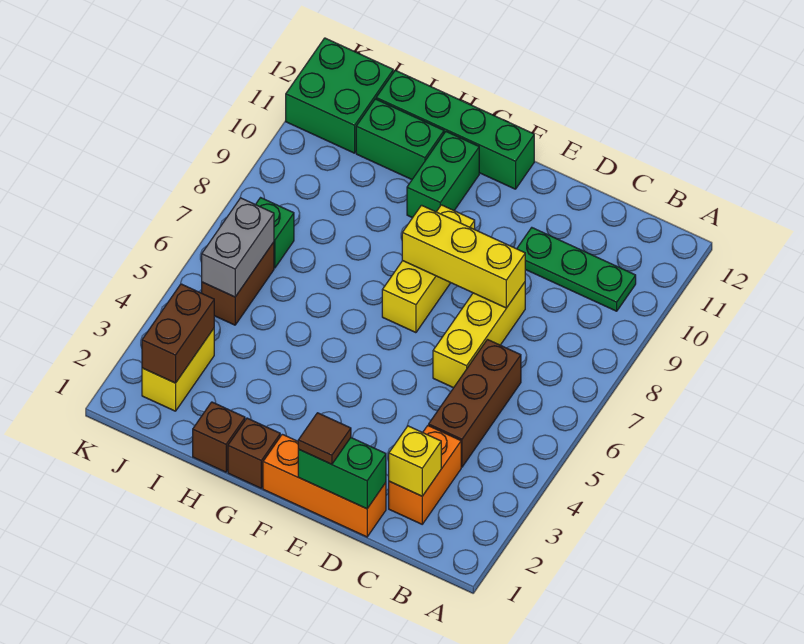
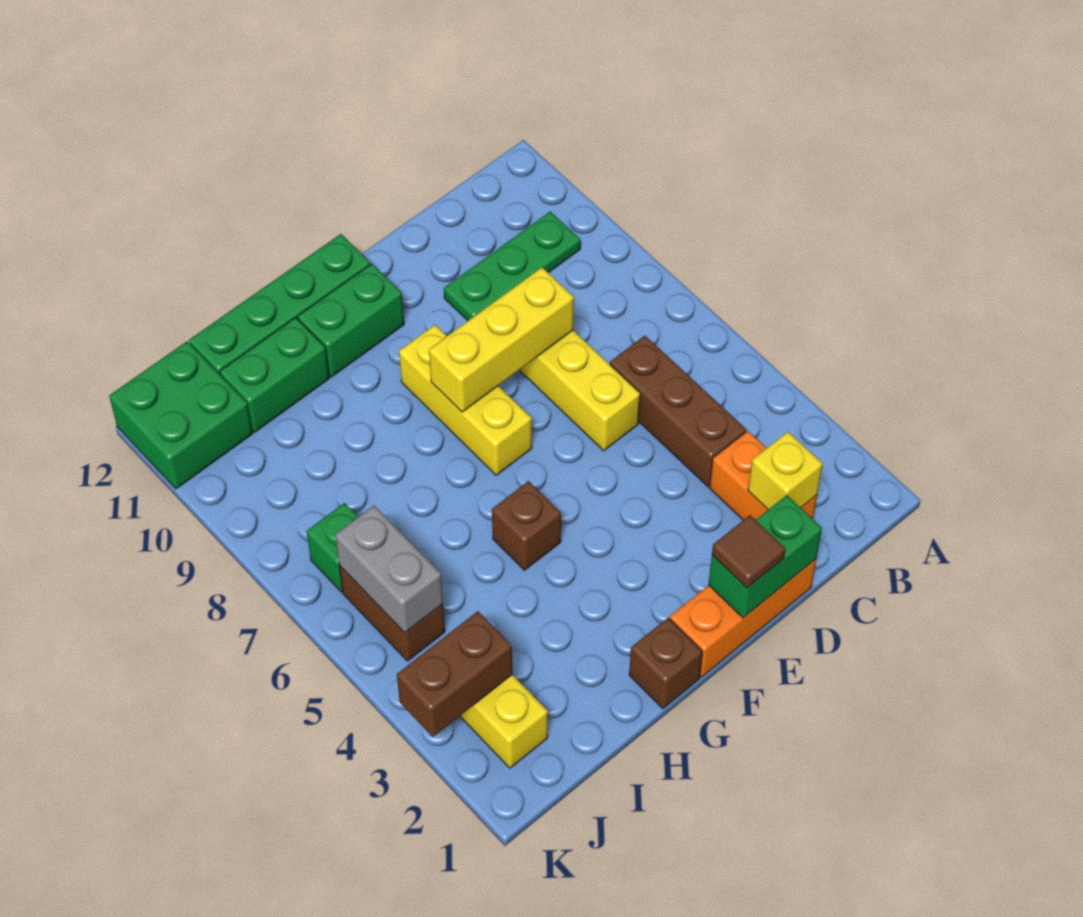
green 1x2 brick [407,132,479,218] -> green 1x2 brick turned to [298,264,404,377]
brown 1x1 brick [193,402,245,472] -> brown 1x1 brick moved to [492,481,561,570]
brown 1x2 brick [142,284,214,383] -> brown 1x2 brick turned to [397,611,512,737]

